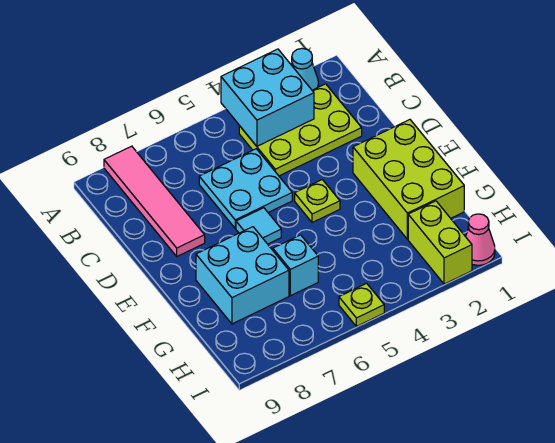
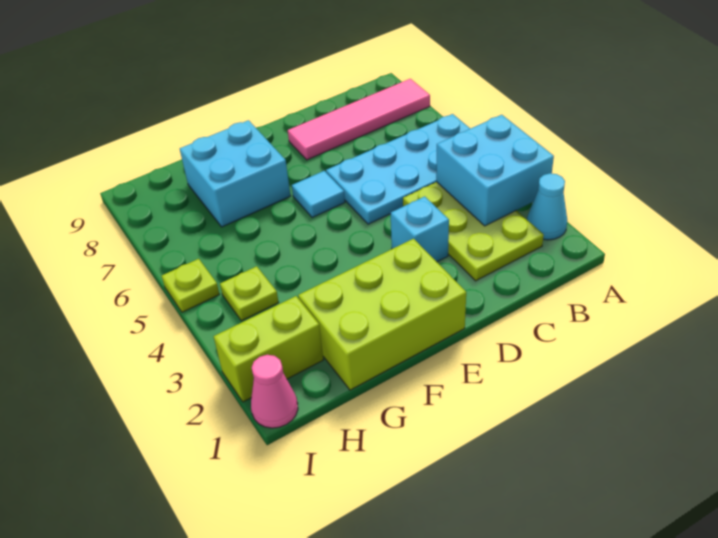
cyan 2x2 plate [199,149,292,228] -> cyan 2x4 plate [326,114,470,224]
lime 1x1 plate [295,180,340,223] -> lime 1x1 plate moved to [220,266,279,321]
cyan 1x1 brick [273,235,318,296] -> cyan 1x1 brick moved to [391,196,449,262]

